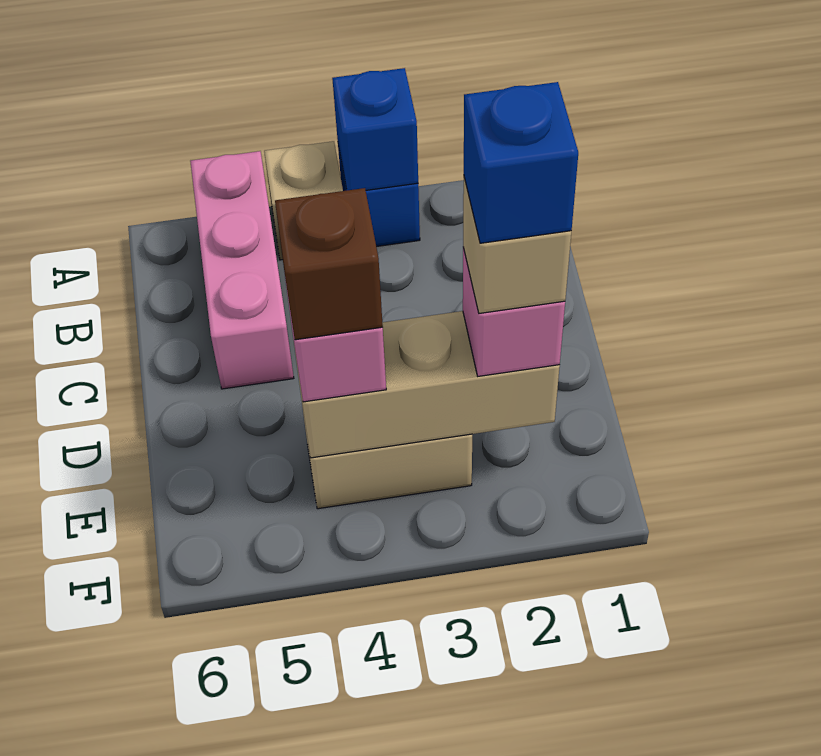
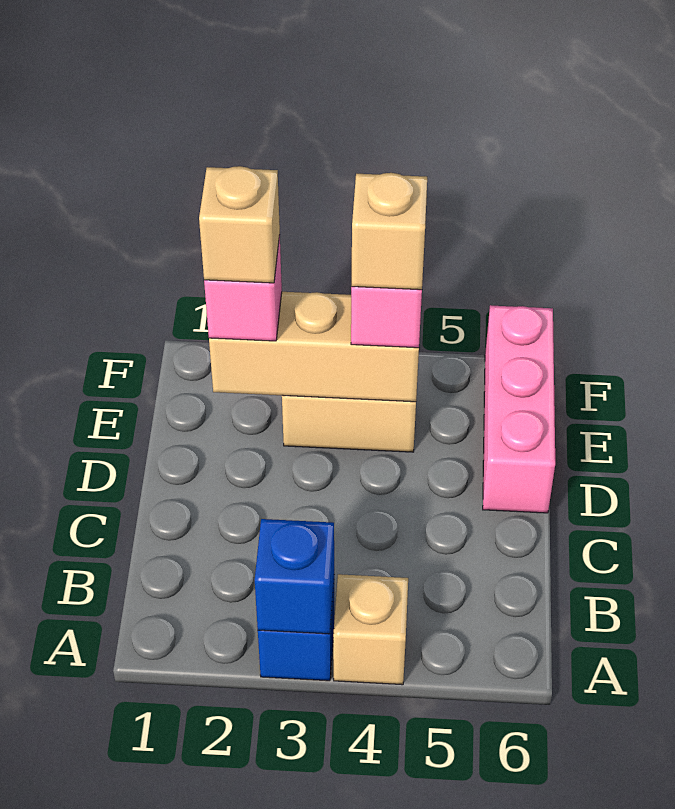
pink 1x3 brick [190,151,294,389] -> pink 1x3 brick moved to [483,305,555,513]
blue 1x1 brick [464,82,578,243] -> none
brown 1x1 brick [275,188,383,340] -> tan 1x1 brick [351,173,427,290]

